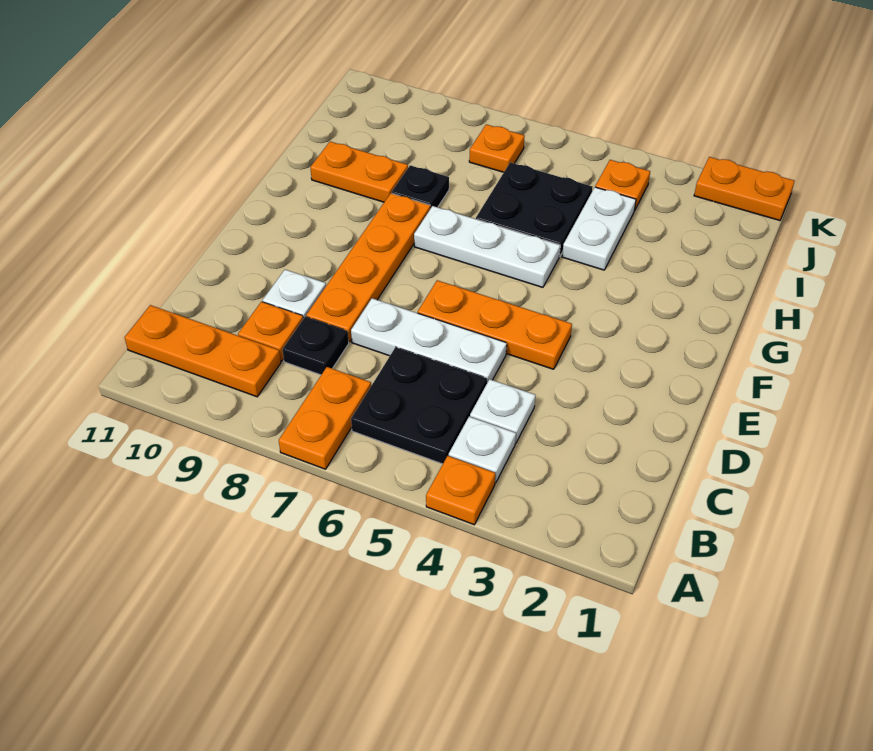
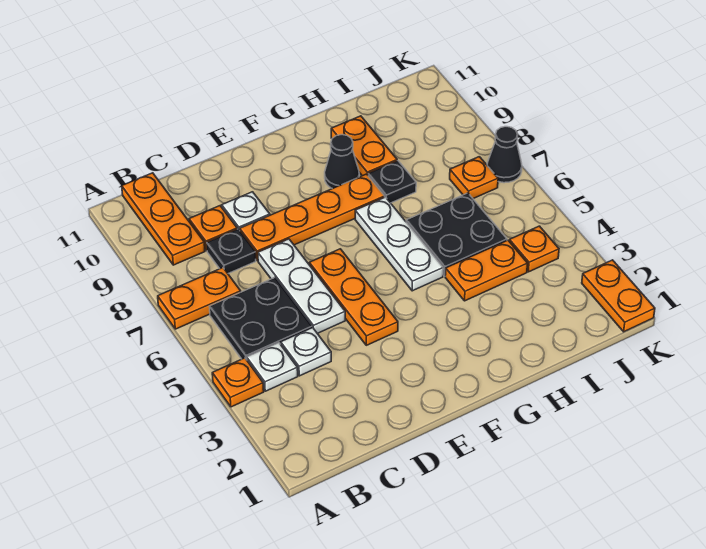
none -> black 1x1 cone [325,135,359,189]
white 1x2 plate [562,187,636,270] -> orange 1x2 plate [445,240,528,301]
none -> black 1x1 cone [487,127,522,183]

